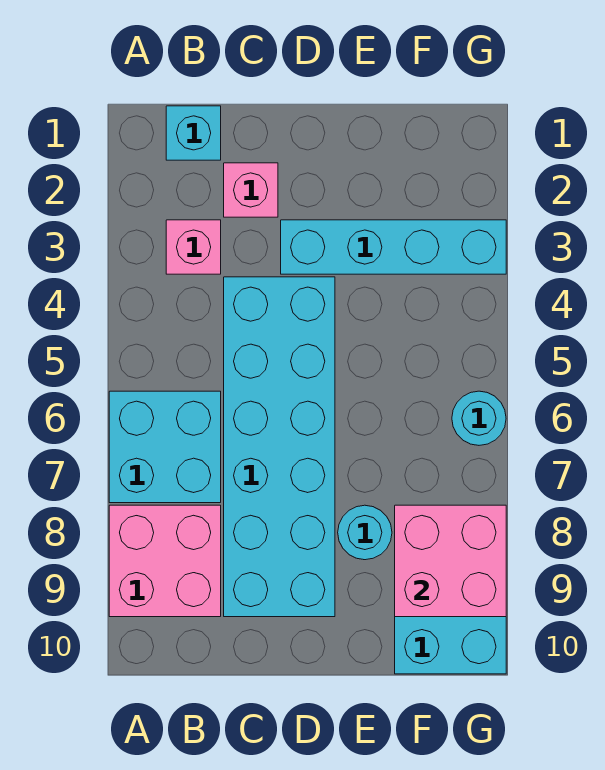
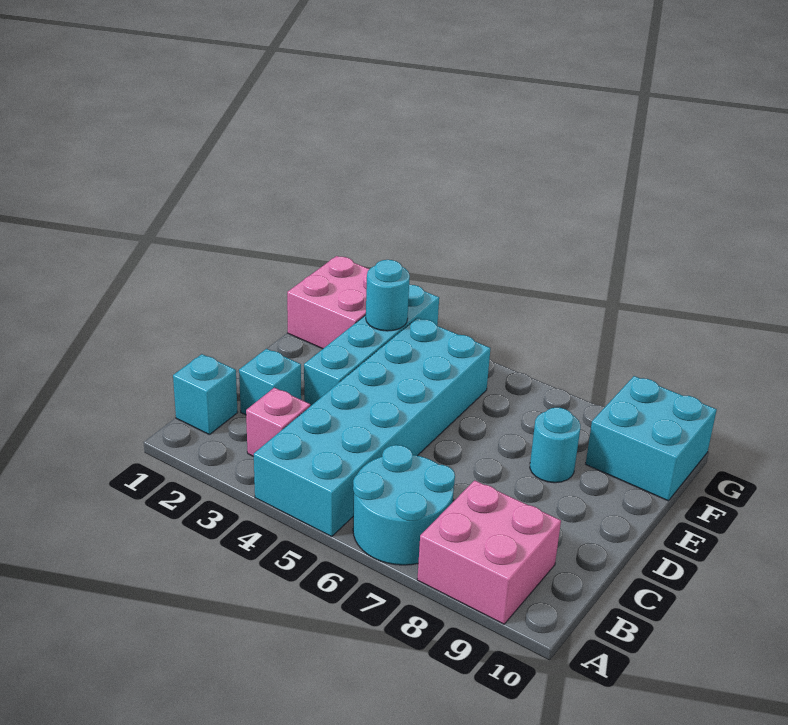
cyan 2x2 brick [109,391,221,503] -> cyan 2x2 round brick [353,445,455,565]
pink 1x1 brick [224,163,278,217] -> cyan 1x1 brick [239,349,301,415]
cyan 2x6 brick [224,277,335,617] -> cyan 2x6 brick turned to [254,318,490,537]
pink 2x2 brick [395,505,506,617] -> pink 2x2 brick moved to [287,256,369,349]
cyan 1x1 round brick [452,391,506,445] -> cyan 1x1 round brick moved to [366,260,410,331]

